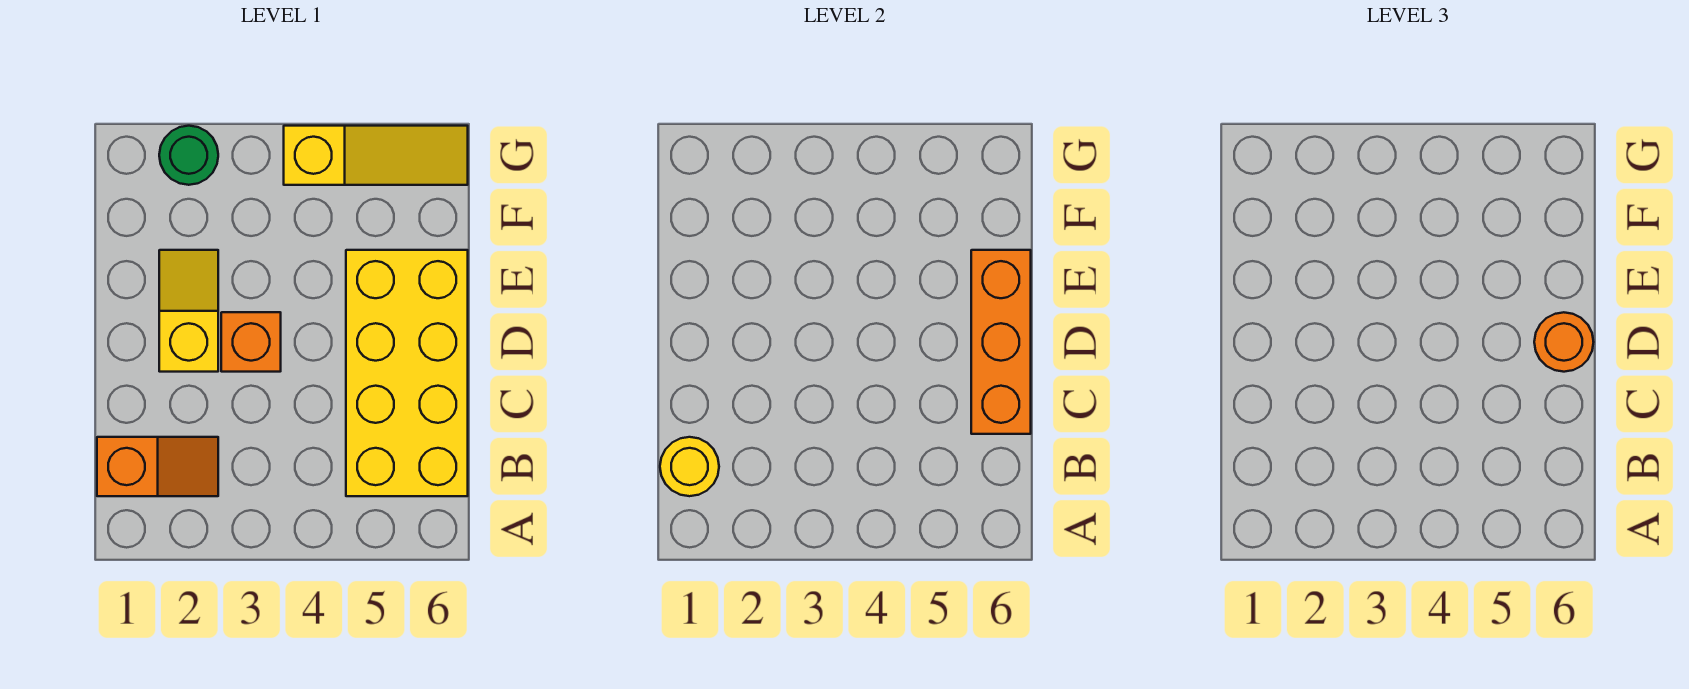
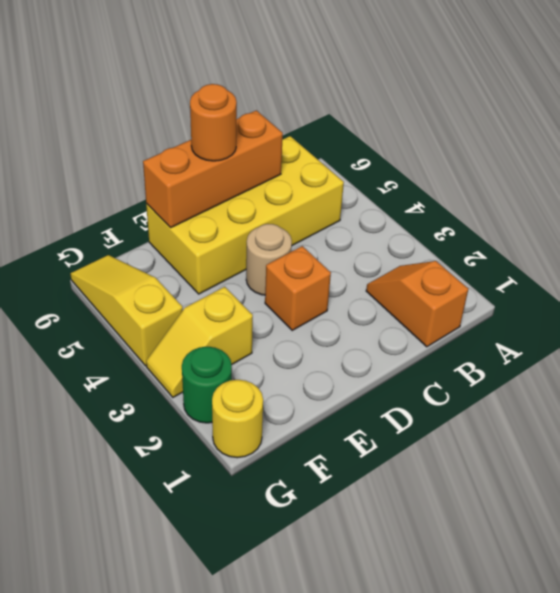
yellow 1x1 round brick [660,437,719,496] -> yellow 1x1 round brick moved to [212,380,263,458]
yellow 1x2 slope [159,250,218,372] -> yellow 1x2 slope moved to [146,287,253,397]
none -> tan 1x1 round brick [246,224,292,295]

